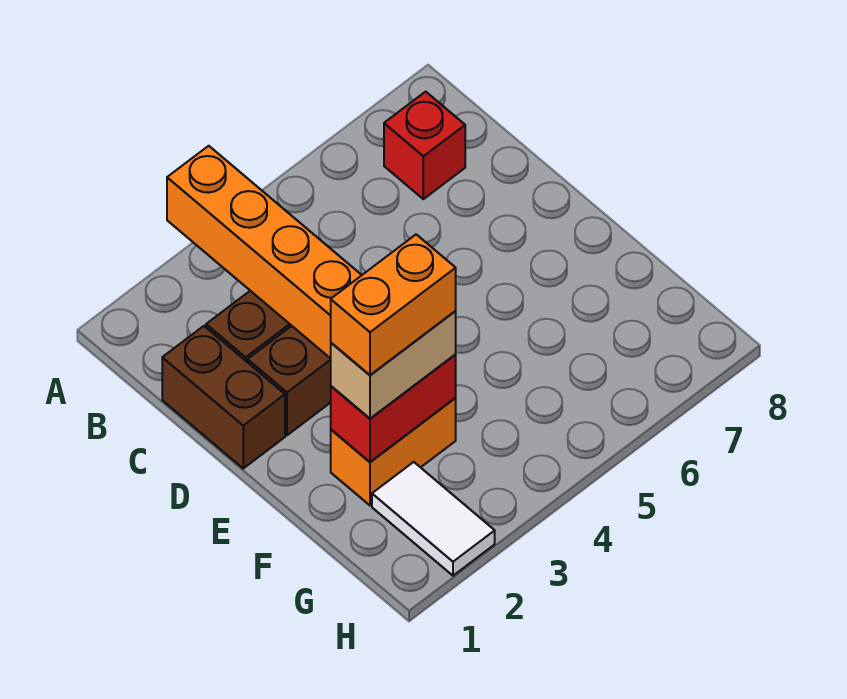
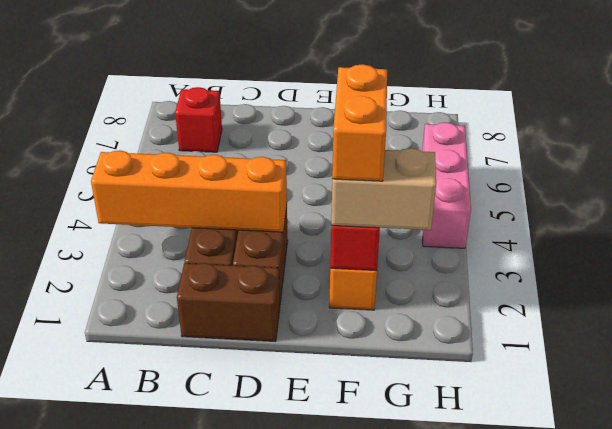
tan 1x2 brick [331,311,456,419] -> tan 1x2 brick turned to [331,148,436,230]
white 1x2 tile [372,462,495,576] -> none
none -> pink 1x3 brick [422,122,471,248]

